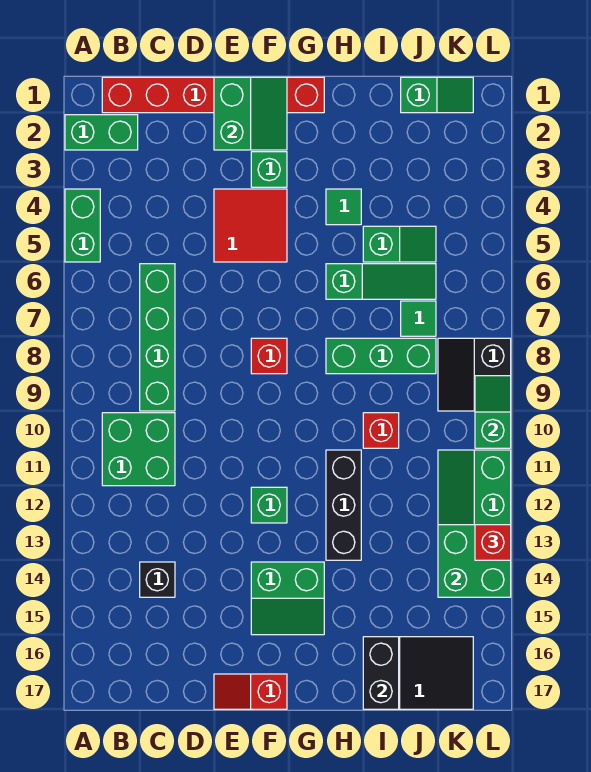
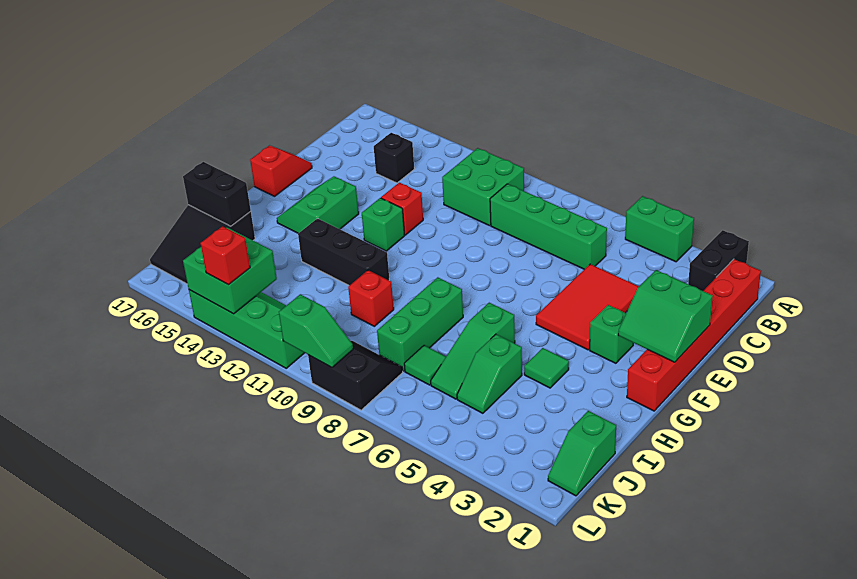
green 1x2 brick [65,115,138,150] -> black 1x2 brick [688,230,749,291]
red 2x2 tile [214,189,287,262] -> red 2x3 tile [536,264,639,350]
red 1x1 brick [251,338,287,374] -> red 1x1 brick moved to [381,183,423,235]

